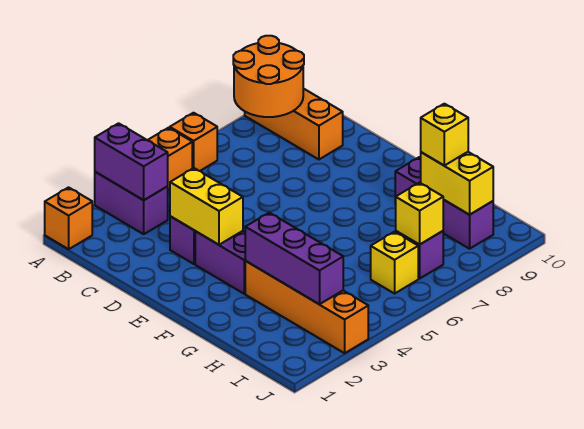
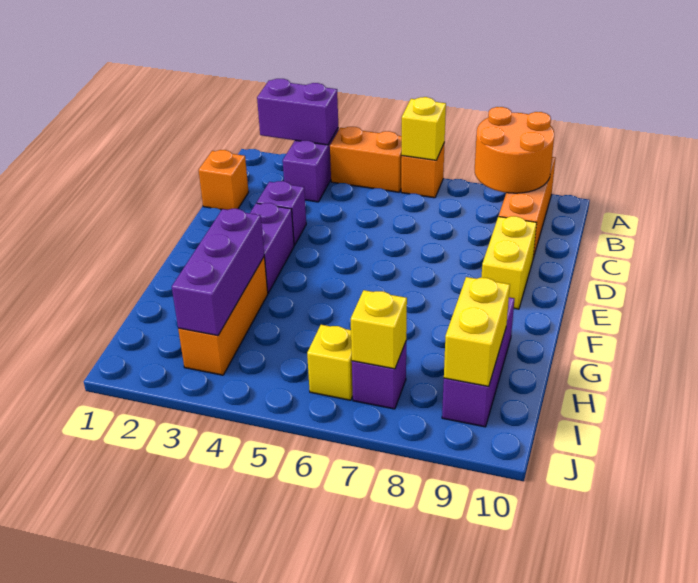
orange 1x1 brick [45,187,92,249] -> orange 1x1 brick moved to [199,150,249,210]
purple 1x2 brick [95,123,168,200] -> purple 1x2 brick turned to [257,79,338,145]
yellow 1x2 brick [170,168,243,245] -> yellow 1x2 brick moved to [481,216,537,309]
orange 1x4 brick [245,261,368,353] -> orange 1x3 brick [178,257,268,375]
yellow 1x1 brick [421,104,468,166] -> yellow 1x1 brick moved to [402,97,446,160]

